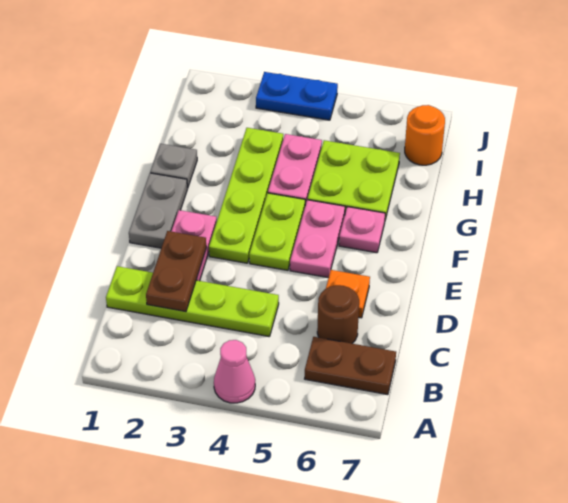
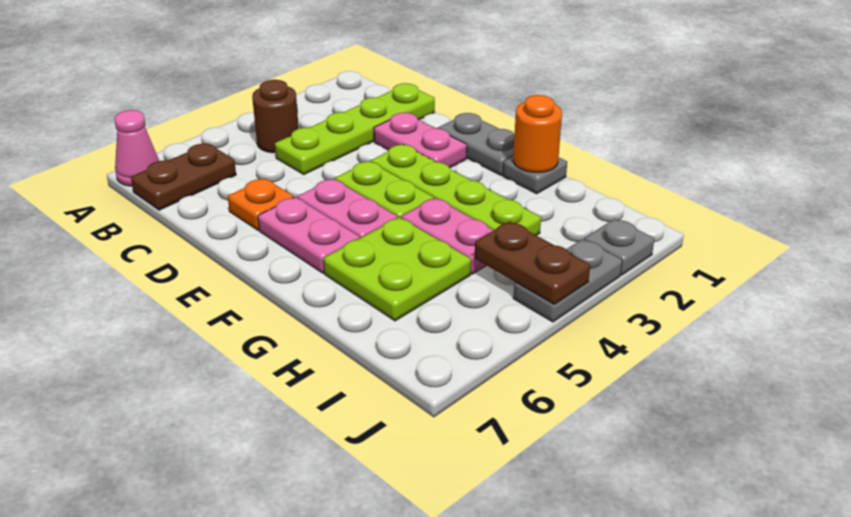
pink 1x1 cone [214,340,255,403] -> pink 1x1 cone moved to [114,110,159,186]
brown 1x2 plate [146,231,206,312] -> brown 1x2 plate moved to [475,221,590,304]
brown 1x1 round brick [317,285,359,343] -> brown 1x1 round brick moved to [252,80,299,153]
pink 1x1 plate [339,207,385,253] -> pink 1x2 plate [258,197,360,273]
orange 1x1 round brick [405,105,445,165] -> orange 1x1 round brick moved to [513,95,562,172]
none -> grey 1x1 plate [584,219,654,275]
blue 1x2 plate [256,72,338,120] -> grey 1x2 plate [513,239,622,322]

